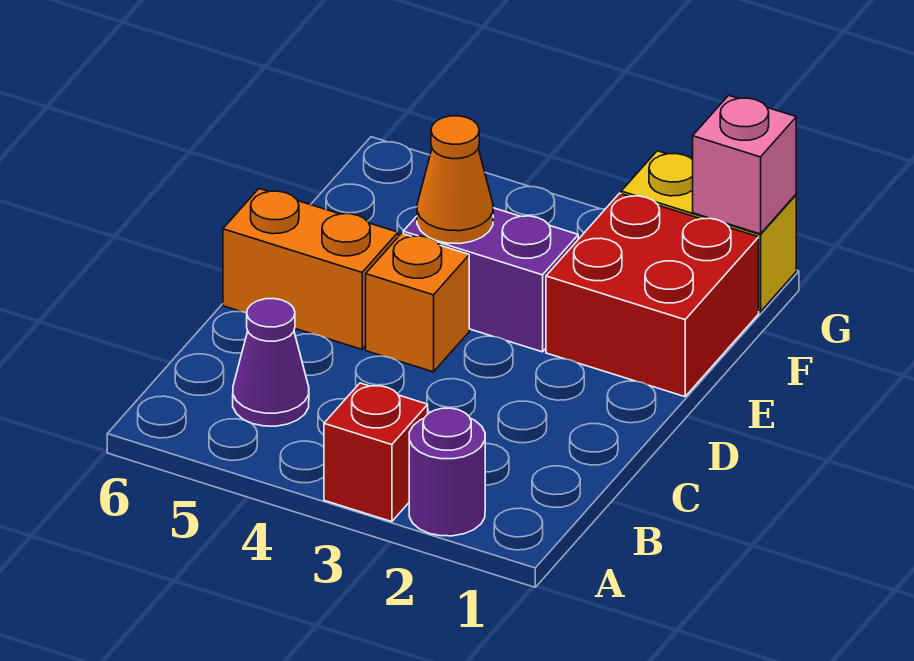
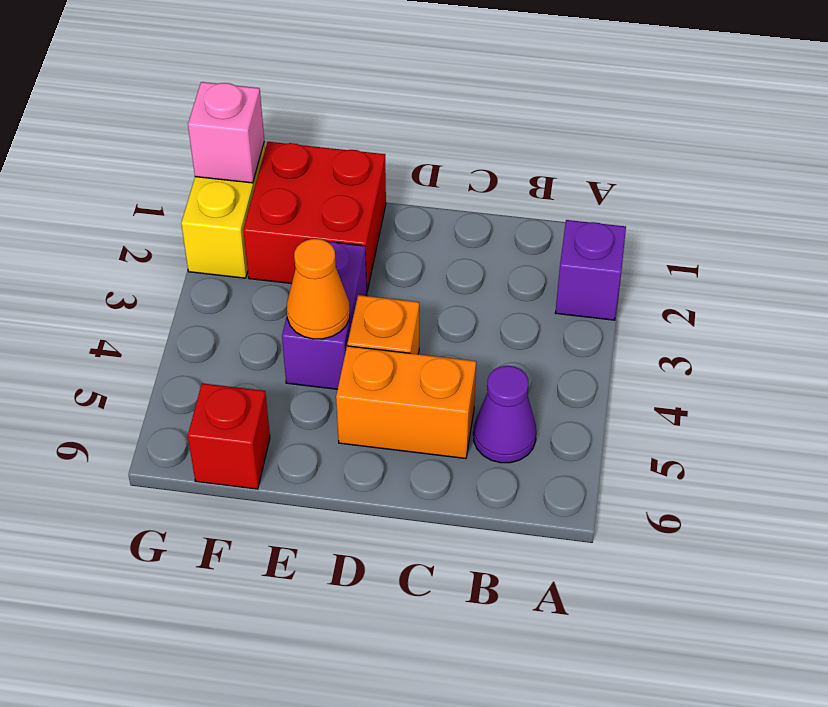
purple 1x1 round brick [409,408,485,536] -> purple 1x1 brick [555,220,626,320]
red 1x1 brick [324,383,428,522] -> red 1x1 brick moved to [188,383,270,489]
orange 1x2 brick [223,189,398,349] -> orange 1x2 brick turned to [336,346,476,459]

